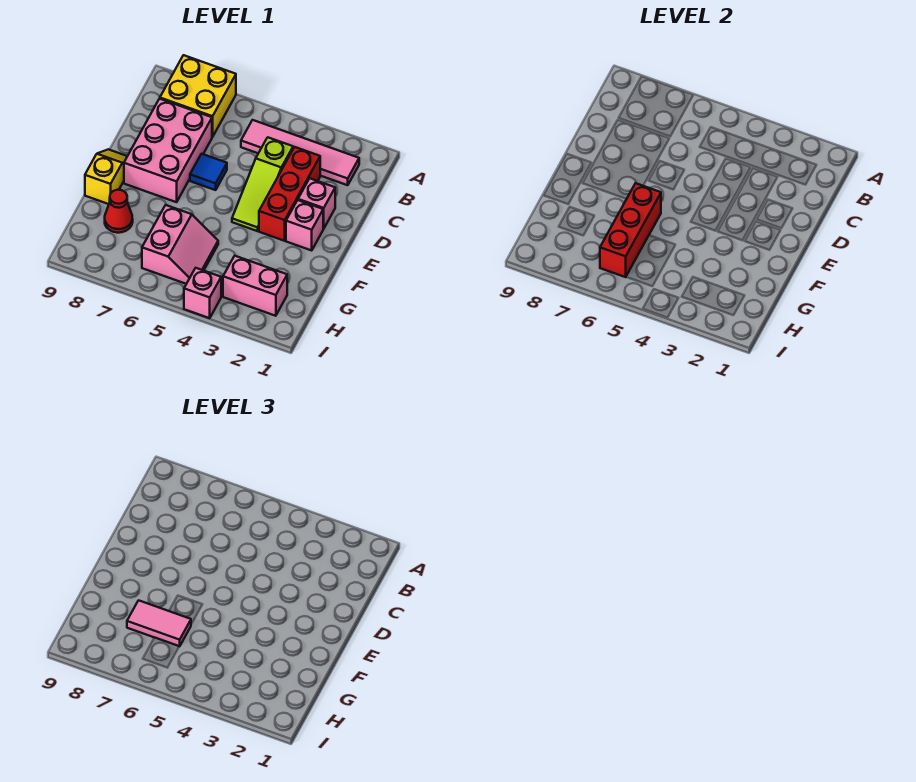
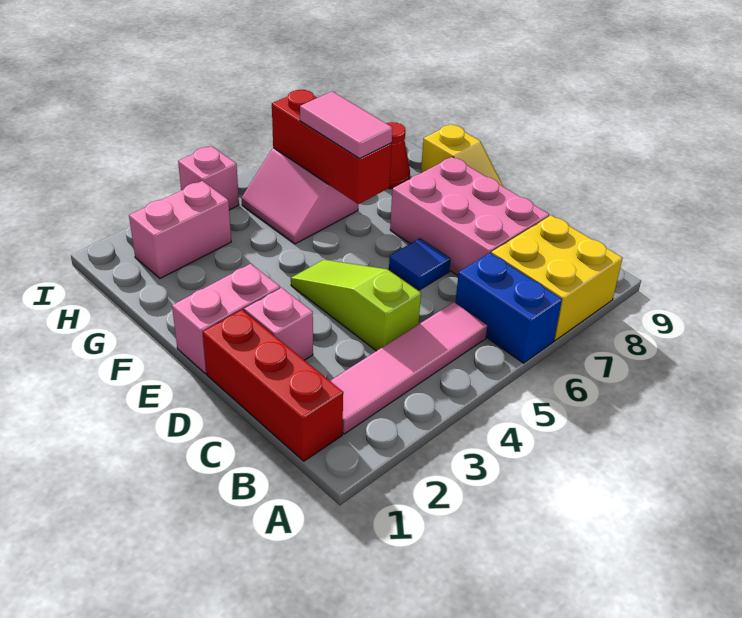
none -> blue 1x2 brick [455,253,562,363]
red 1x3 brick [259,147,320,241] -> red 1x3 brick moved to [203,310,343,461]
pink 1x1 brick [286,200,323,250] -> pink 1x2 brick [172,264,280,374]
pink 1x2 tile [127,600,191,646] -> pink 1x2 tile turned to [300,91,393,158]

